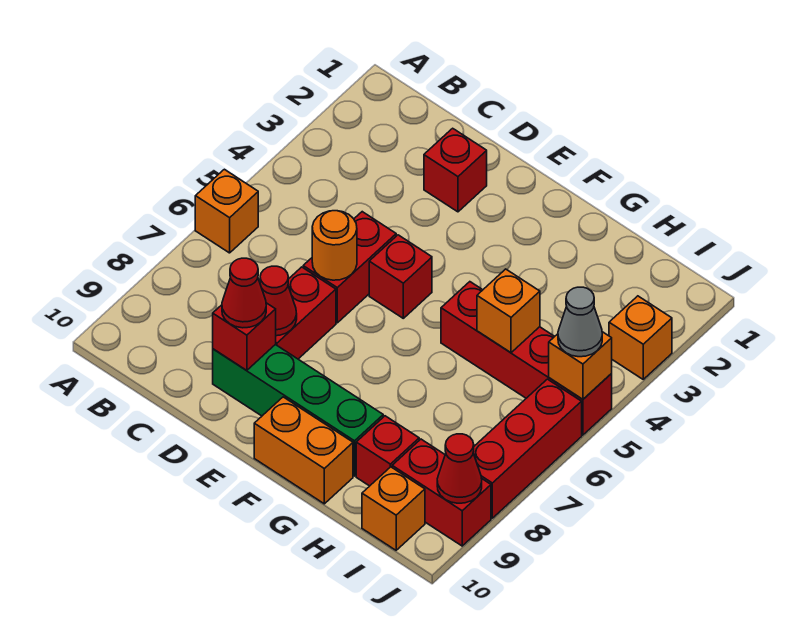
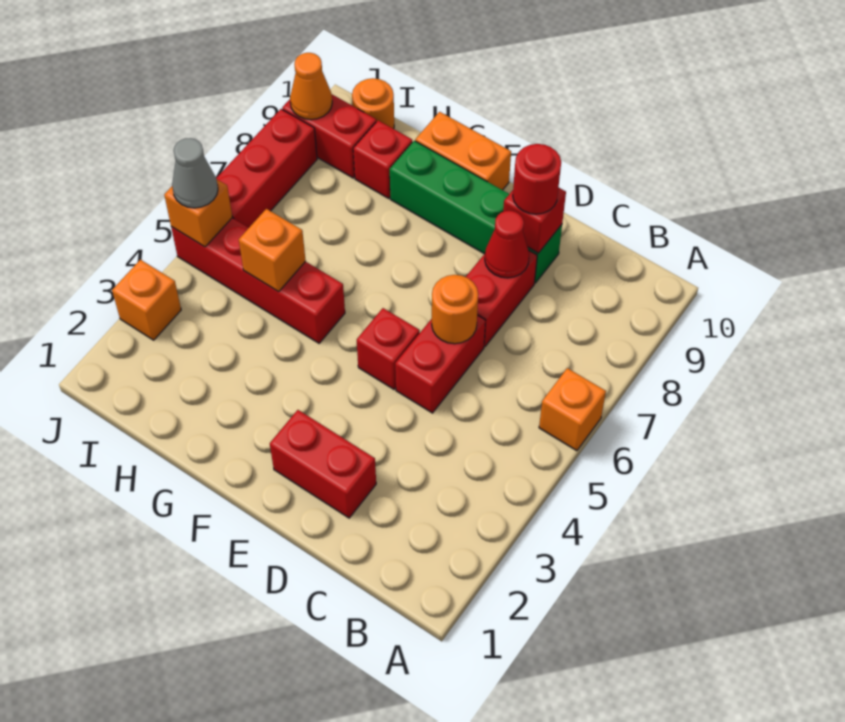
red 1x1 brick [424,128,487,212] -> red 1x2 brick [270,410,376,518]
red 1x1 cone [222,258,266,328] -> red 1x1 round brick [513,144,561,214]
orange 1x1 brick [362,467,425,550] -> orange 1x1 round brick [352,78,394,129]
red 1x1 cone [437,434,482,503] -> orange 1x1 cone [290,53,332,120]

